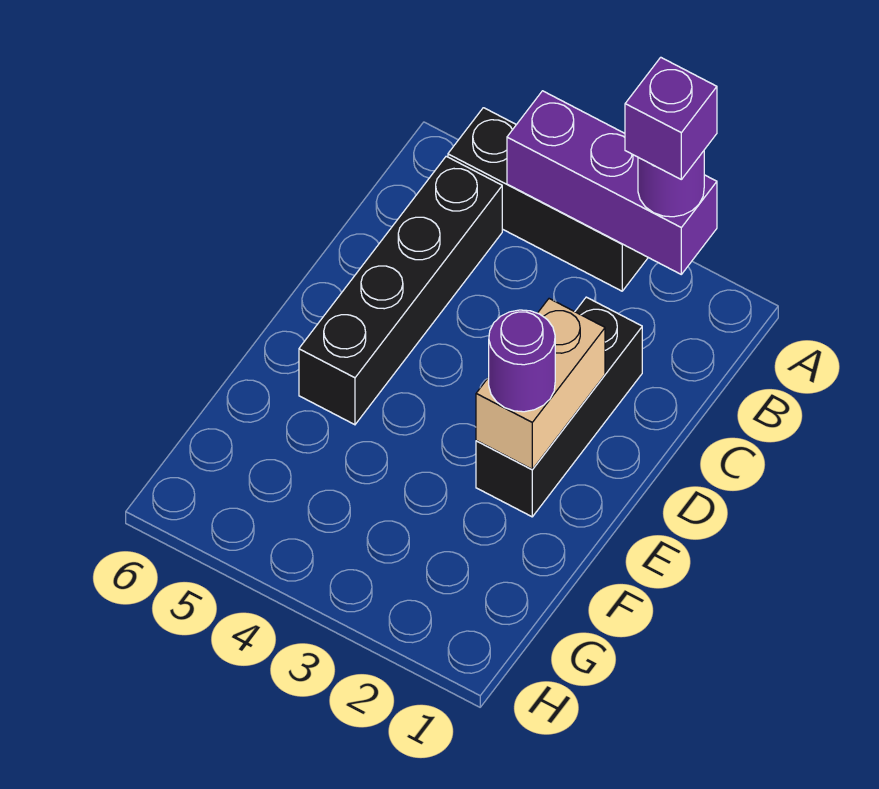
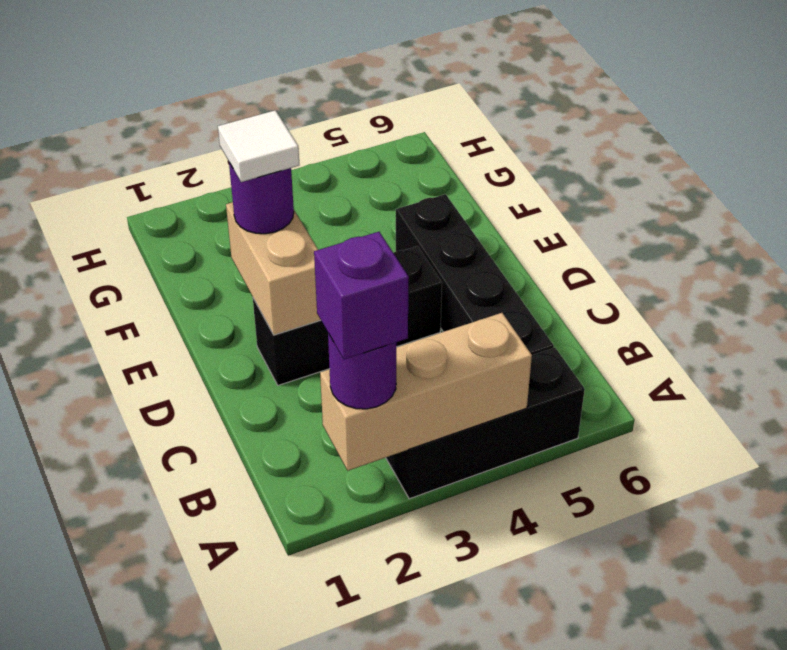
purple 1x3 brick [507,91,717,274] -> tan 1x3 brick [320,313,532,471]
black 1x3 brick [476,297,642,517] -> black 1x3 brick turned to [253,246,442,385]
none -> white 1x1 tile [218,110,299,182]

